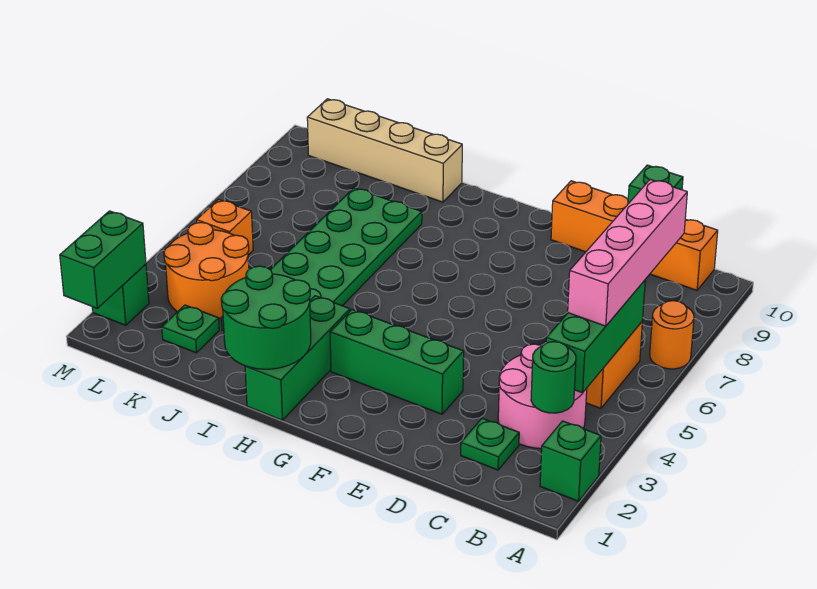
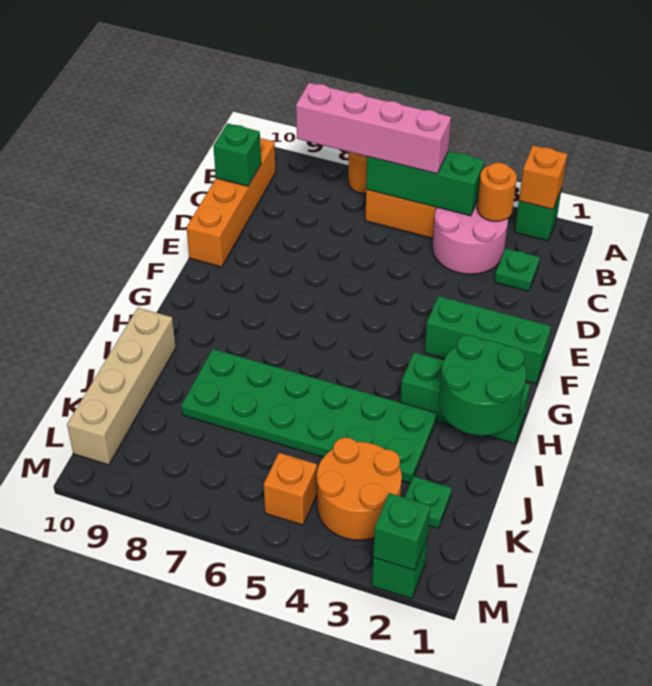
none -> orange 1x1 brick [519,146,567,209]
green 1x1 round brick [531,342,576,413] -> orange 1x1 round brick [477,163,517,221]
green 1x3 brick [330,310,464,414] -> green 1x3 brick turned to [424,296,551,384]
green 1x2 brick [60,211,146,308] -> green 1x1 brick [373,493,430,570]

